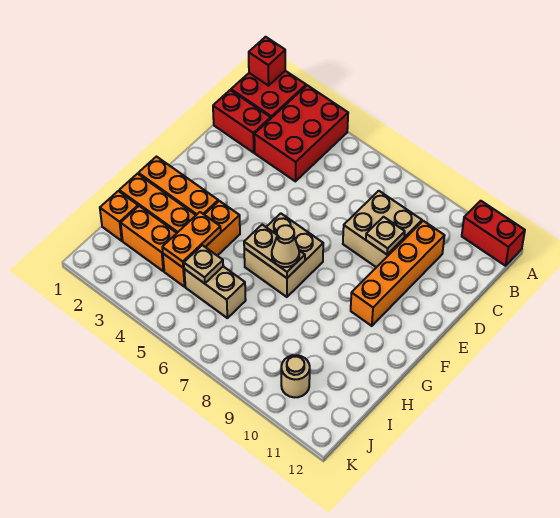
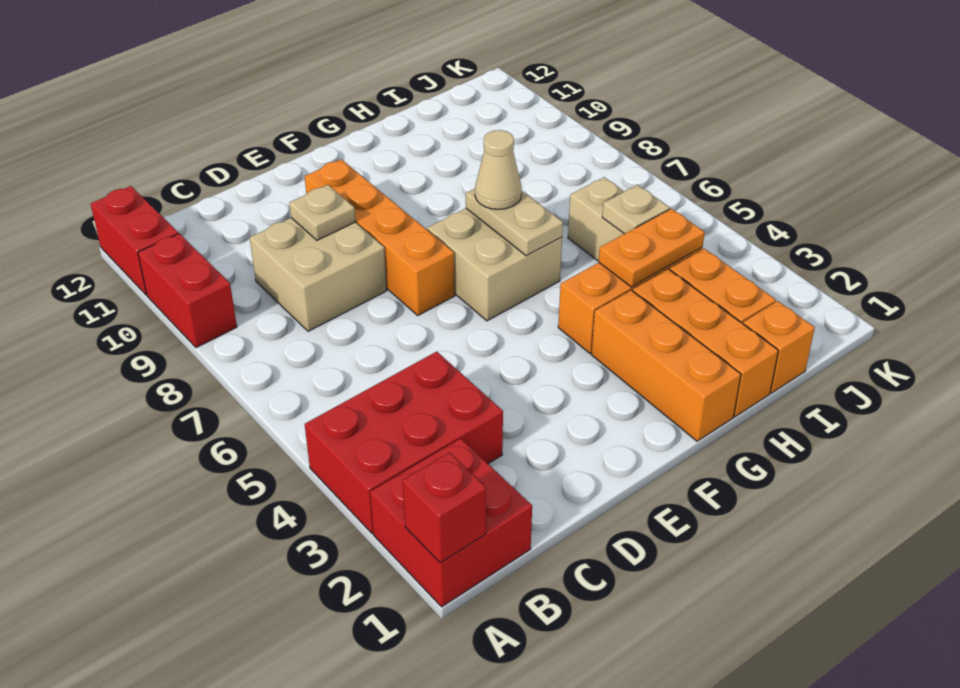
red 1x2 brick [213,90,271,153] -> red 1x2 brick moved to [138,233,237,348]
orange 1x4 brick [351,221,445,326] -> orange 1x4 brick turned to [305,159,455,315]
tan 1x1 round brick [281,355,310,397] -> none

